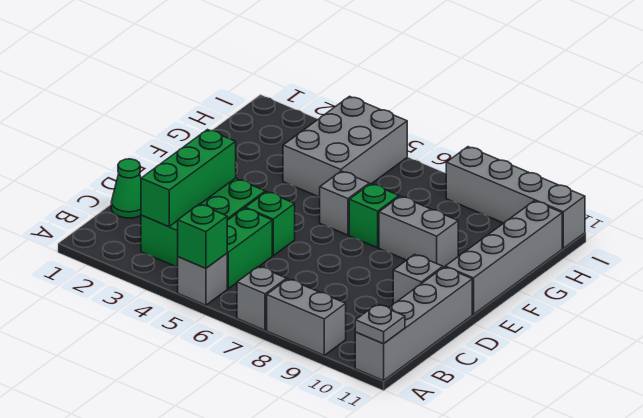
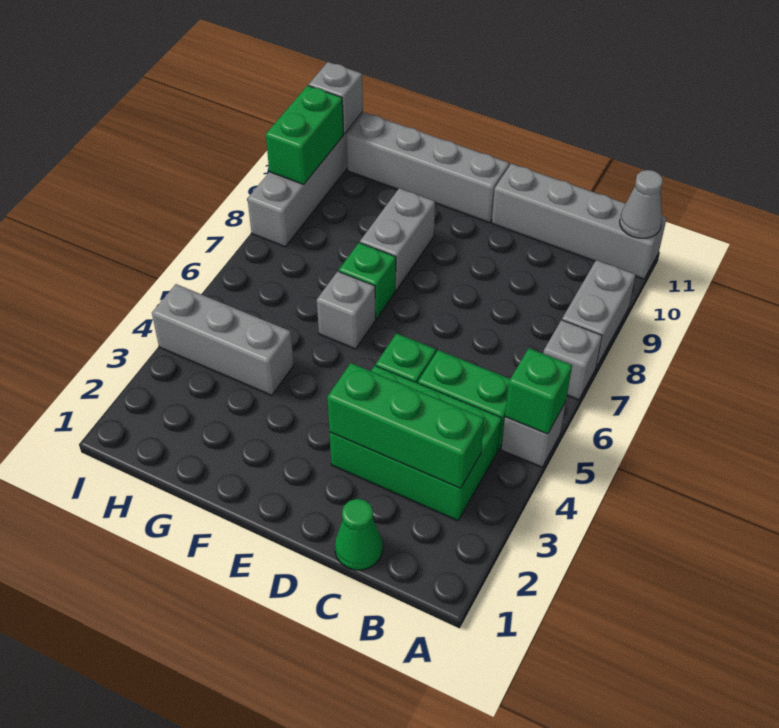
grey 1x1 plate [355,304,405,344] -> grey 1x1 cone [620,170,663,238]
grey 1x1 brick [393,254,443,304] -> grey 1x1 brick moved to [308,62,363,134]
grey 2x3 brick [283,96,407,197] -> grey 1x3 brick [152,284,294,395]
none -> green 1x2 brick [266,86,344,184]

